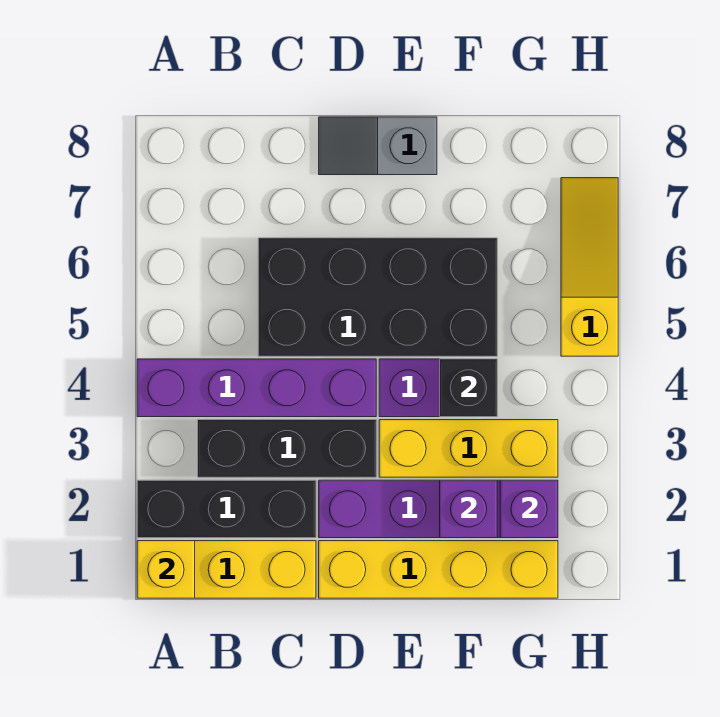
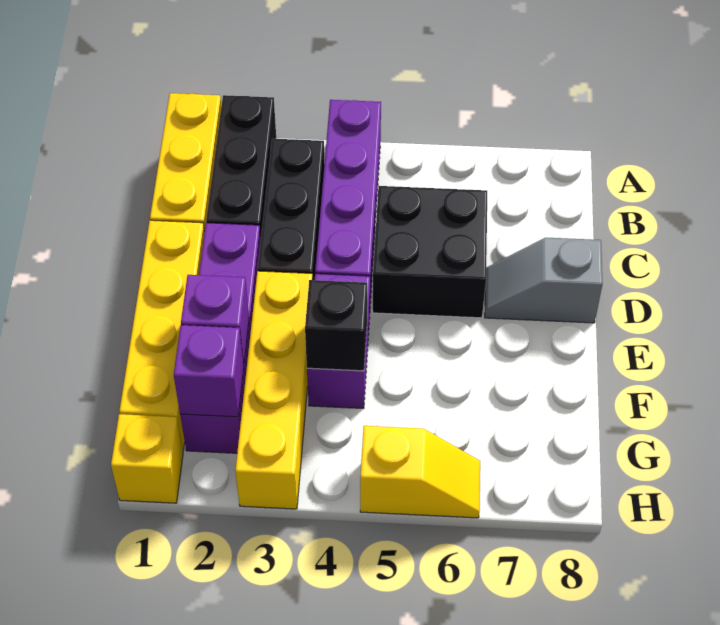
yellow 1x1 brick [137,541,195,598] -> yellow 1x1 brick moved to [111,414,183,503]
black 2x4 brick [258,238,497,356] -> black 2x2 brick [373,186,487,318]
grey 1x2 slope [319,117,437,175] -> grey 1x2 slope turned to [485,238,603,323]
yellow 1x3 brick [379,420,558,477] -> yellow 1x4 brick [235,271,313,509]
yellow 1x3 slope [561,178,618,356] -> yellow 1x2 slope [360,426,480,518]

